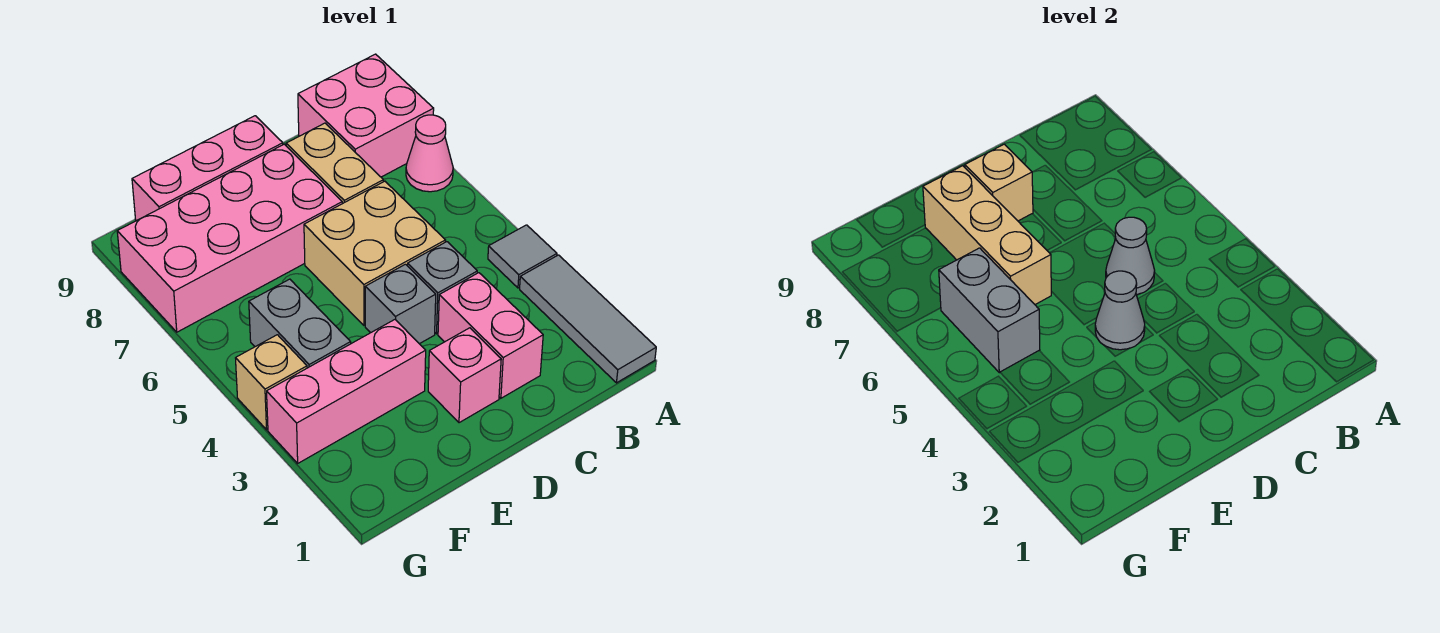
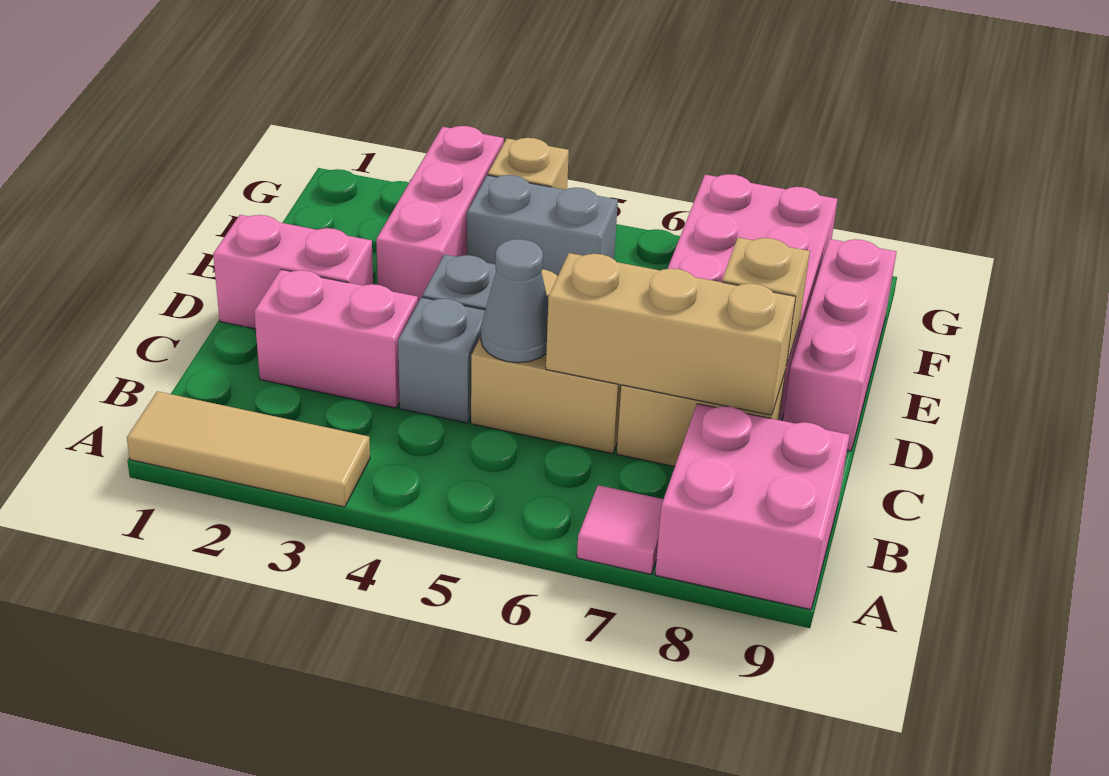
grey 1x3 tile [520,255,656,383] -> tan 1x3 tile [127,391,370,507]
grey 1x1 tile [488,225,557,288] -> none
pink 1x1 cone [406,115,453,192] -> pink 1x1 tile [577,485,664,574]
pink 1x1 brick [428,328,501,423] -> pink 1x2 brick [213,215,373,329]
grey 1x1 cone [1095,271,1145,350] -> none
tan 1x3 brick [923,166,1051,304] -> tan 1x3 brick moved to [546,253,795,415]
grey 1x2 brick [939,248,1040,373] -> none

